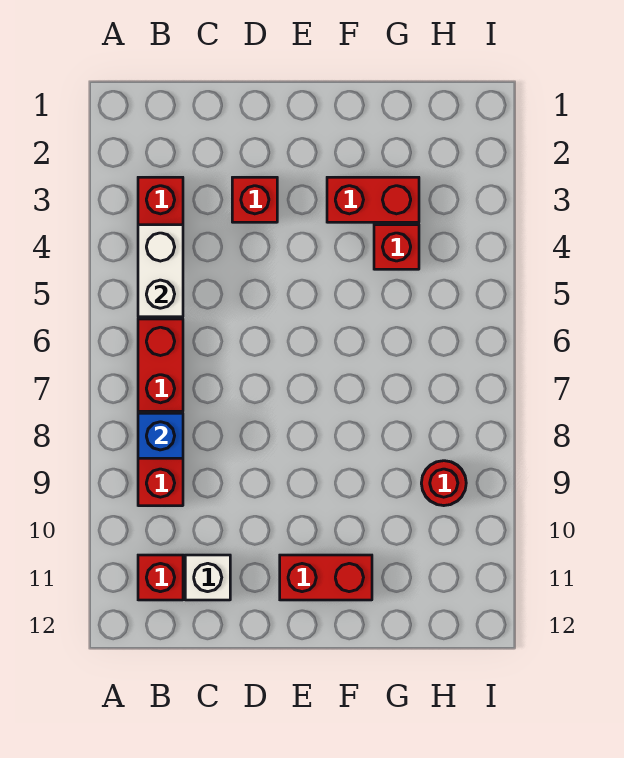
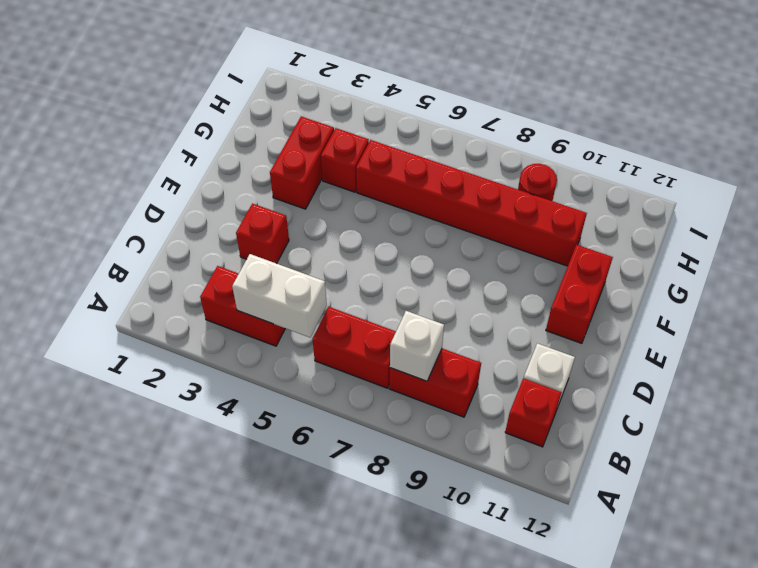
blue 1x1 brick [138,413,183,458] -> white 1x1 brick [390,311,444,381]
none -> red 1x6 brick [356,140,587,266]

